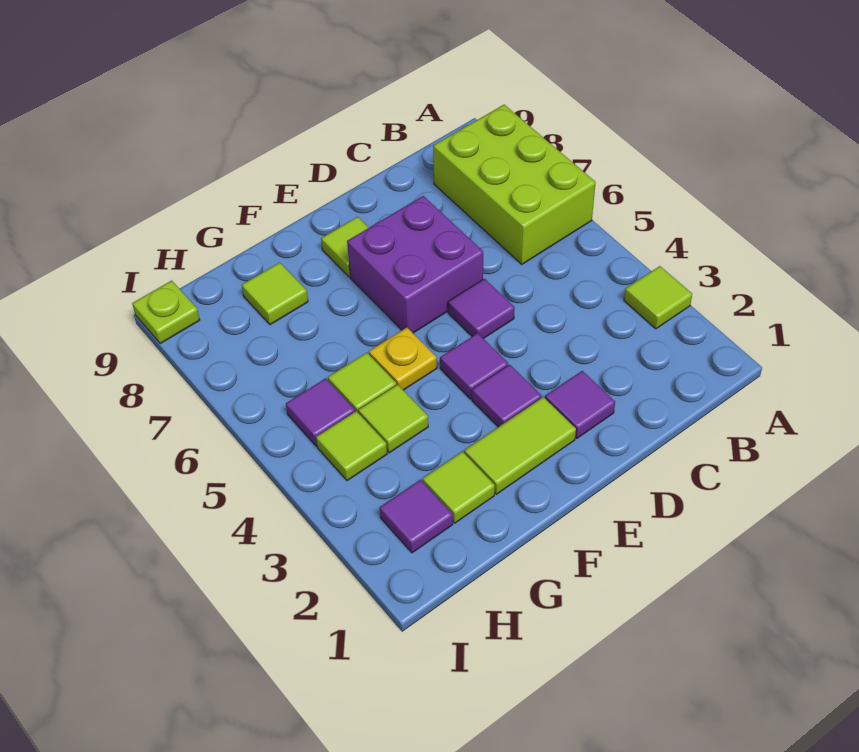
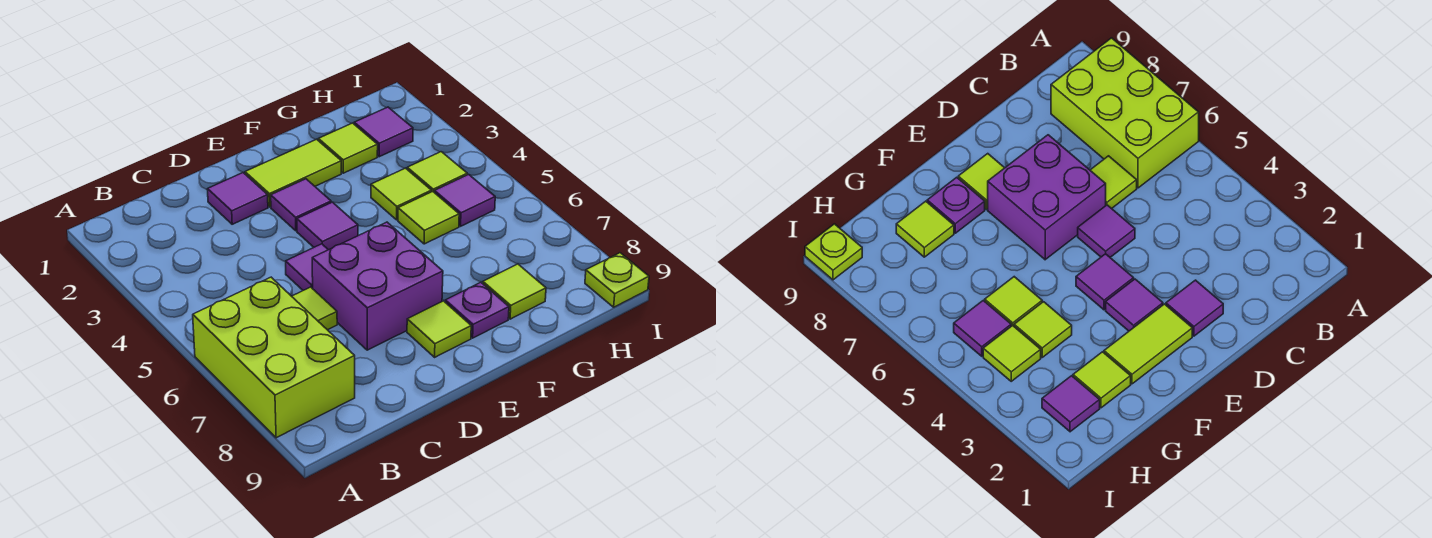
lime 1x1 tile [624,266,692,329] -> lime 1x1 tile moved to [292,287,337,330]
yellow 1x1 plate [369,328,437,390] -> none
none -> purple 1x1 plate [445,282,509,338]

